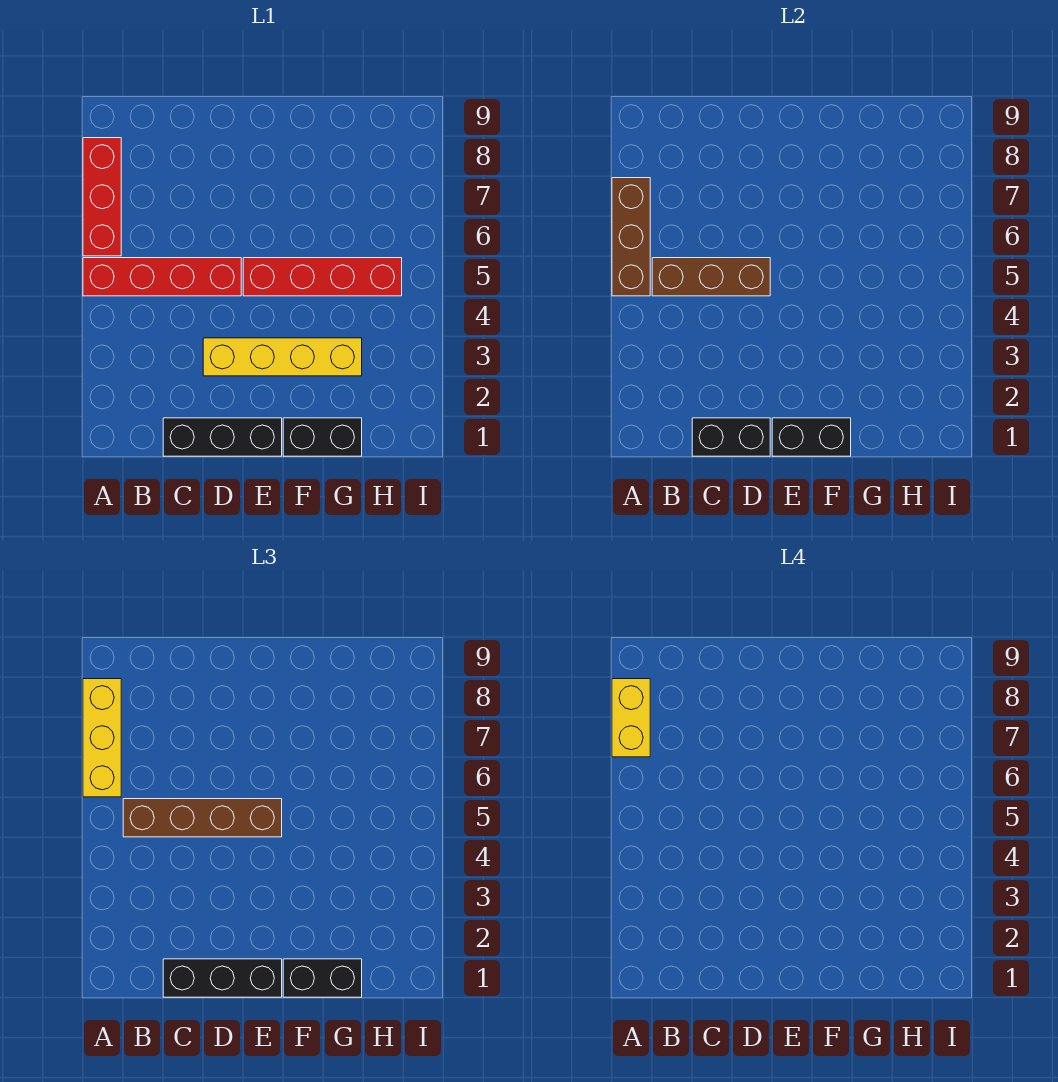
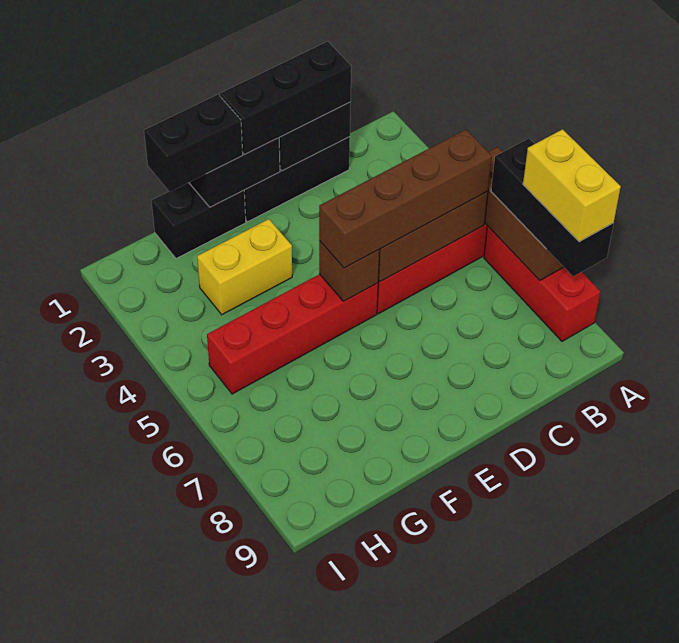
yellow 1x3 brick [83,679,121,797] -> black 1x3 brick [491,139,614,276]
yellow 1x4 brick [203,338,362,376] -> yellow 1x2 brick [197,219,292,315]
none -> brown 1x1 brick [319,241,379,301]

